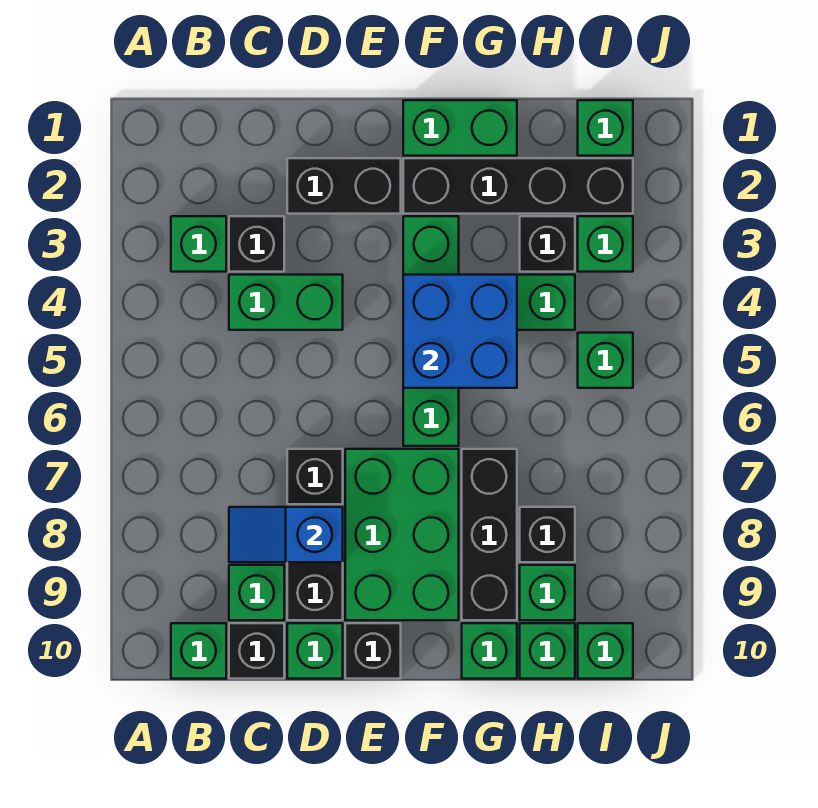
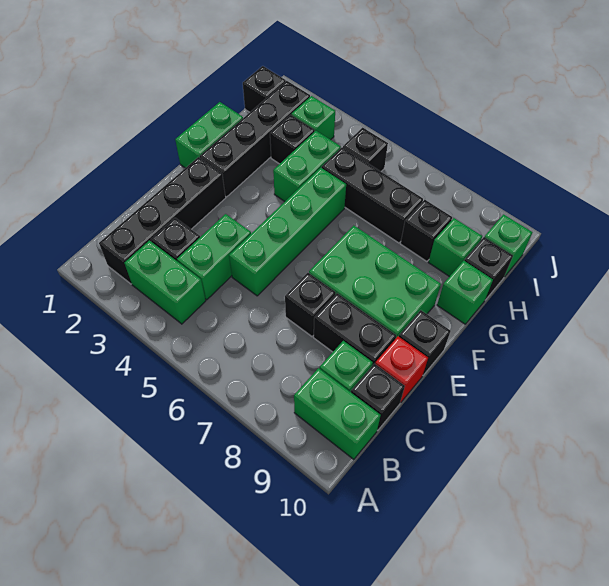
green 1x1 brick [171,216,226,272] -> green 1x2 brick [124,240,206,324]
green 1x1 brick [171,623,226,679] -> green 1x2 brick [294,368,381,460]
blue 1x2 slope [229,507,343,562] -> none
black 1x2 brick [287,158,401,214] -> black 1x4 brick [99,157,226,284]
green 1x1 brick [287,623,343,679] -> red 1x1 brick [375,336,428,402]
green 1x4 brick [403,216,459,446] -> green 1x4 brick turned to [229,168,346,296]
blue 2x2 brick [403,275,517,388] -> none
black 1x3 brick [462,449,517,620] -> black 1x3 brick moved to [322,147,423,243]
green 1x1 brick [520,623,575,679] -> black 1x1 brick [464,237,513,300]
green 1x1 brick [578,100,633,156] -> black 1x1 brick [243,66,286,112]
green 1x1 brick [578,333,633,388] -> black 1x1 brick [343,128,388,171]

